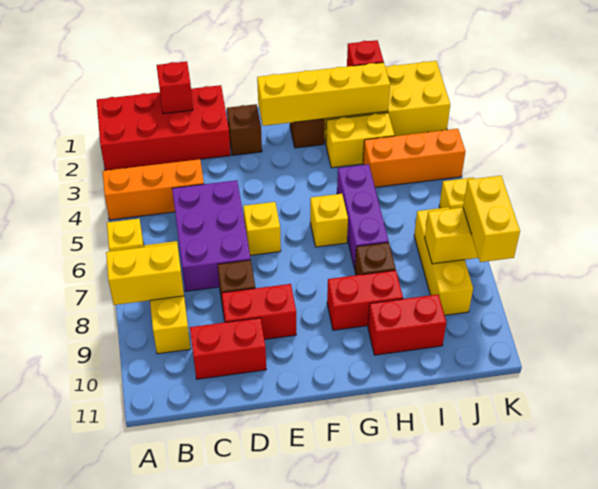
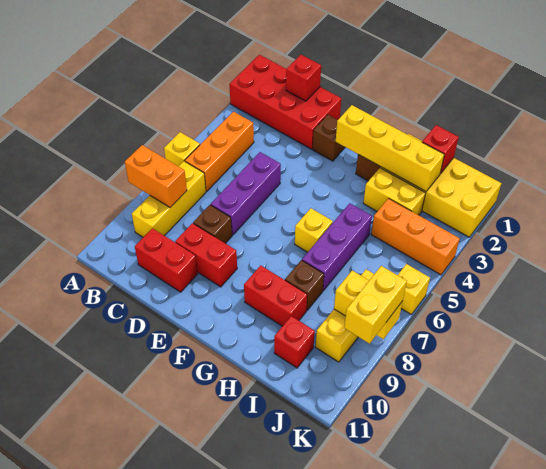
orange 1x3 brick [103,159,204,220] -> orange 1x3 brick turned to [185,112,254,191]
yellow 1x2 brick [106,243,184,305] -> orange 1x2 brick [125,145,187,207]
purple 2x3 brick [172,180,251,291] -> purple 1x3 brick [211,152,281,235]
yellow 1x1 brick [243,202,281,255] -> none
red 1x2 brick [368,294,446,355] -> red 1x1 brick [274,316,315,368]

